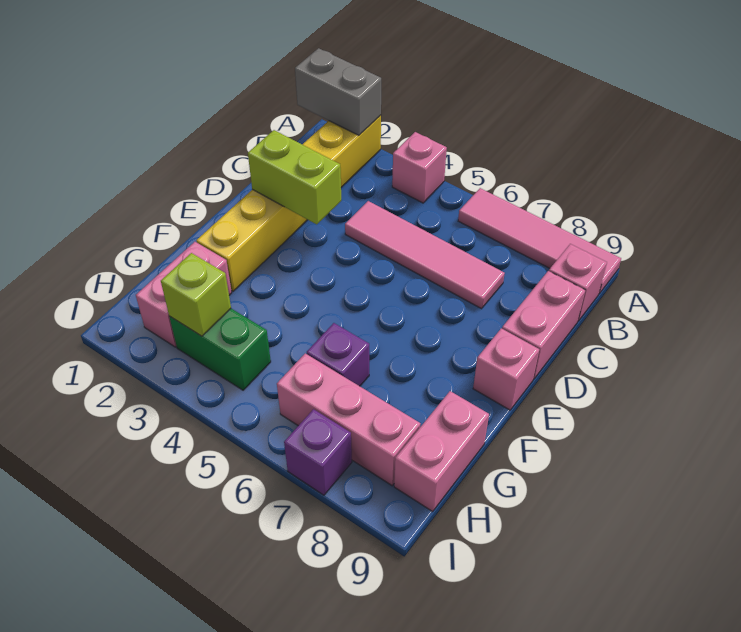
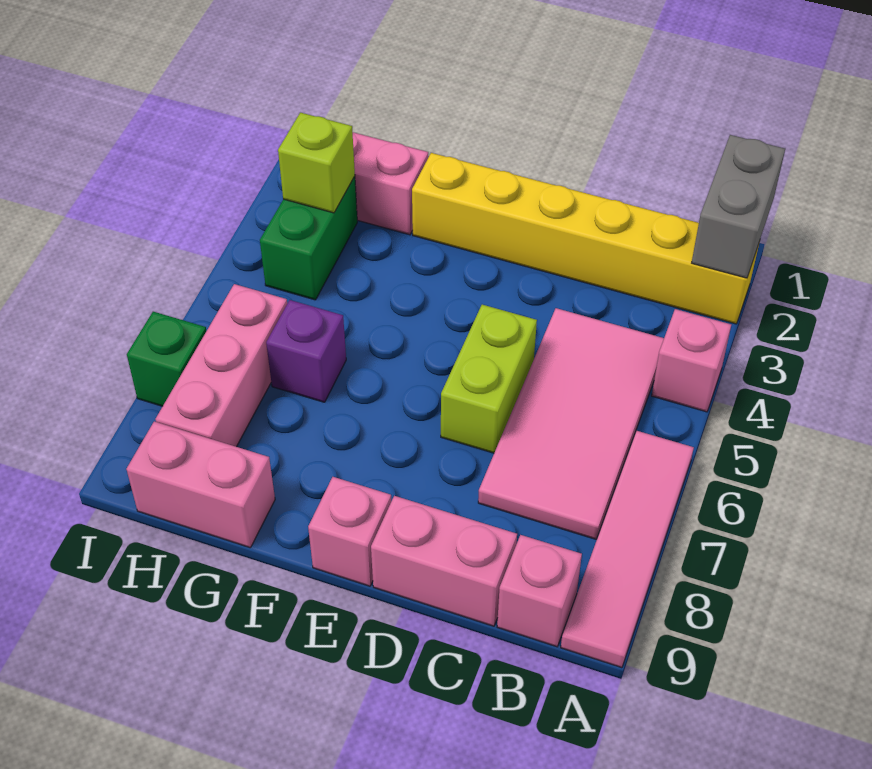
pink 1x4 tile [345,201,505,309] -> pink 2x4 tile [478,308,664,539]
lime 1x2 brick [248,130,341,225] -> lime 1x2 brick moved to [441,305,537,453]
purple 1x1 brick [284,409,352,495] -> green 1x1 brick [127,312,206,406]

